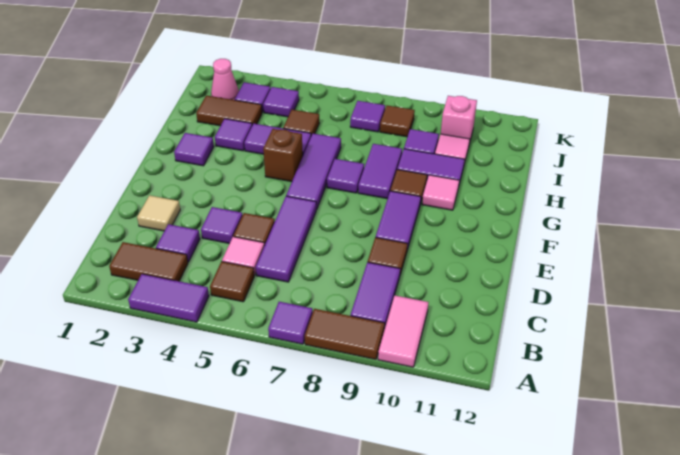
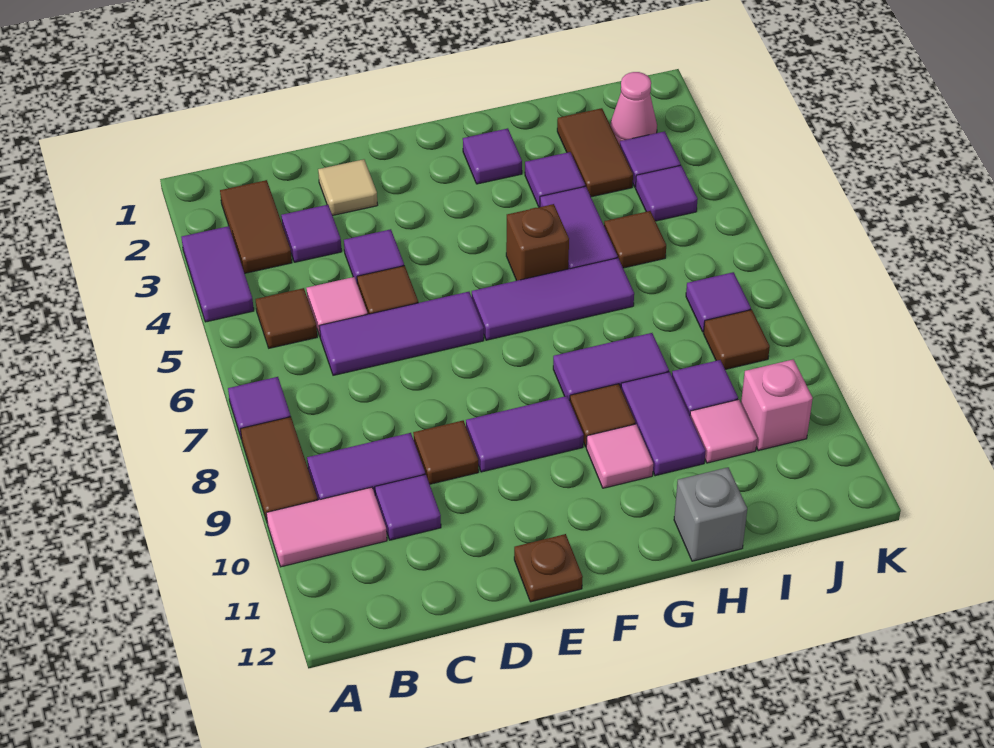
none -> brown 1x1 plate [514,534,583,602]
purple 1x1 tile [327,159,364,193] -> purple 1x1 tile moved to [375,474,441,540]
none -> grey 1x1 brick [674,467,747,561]

